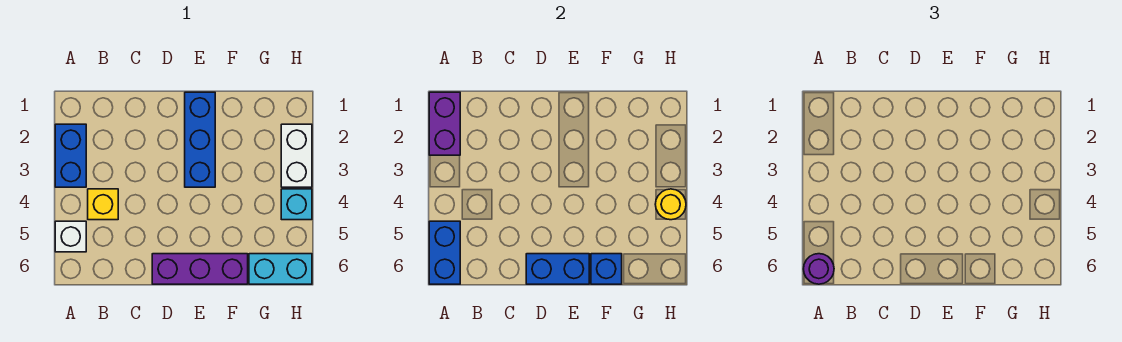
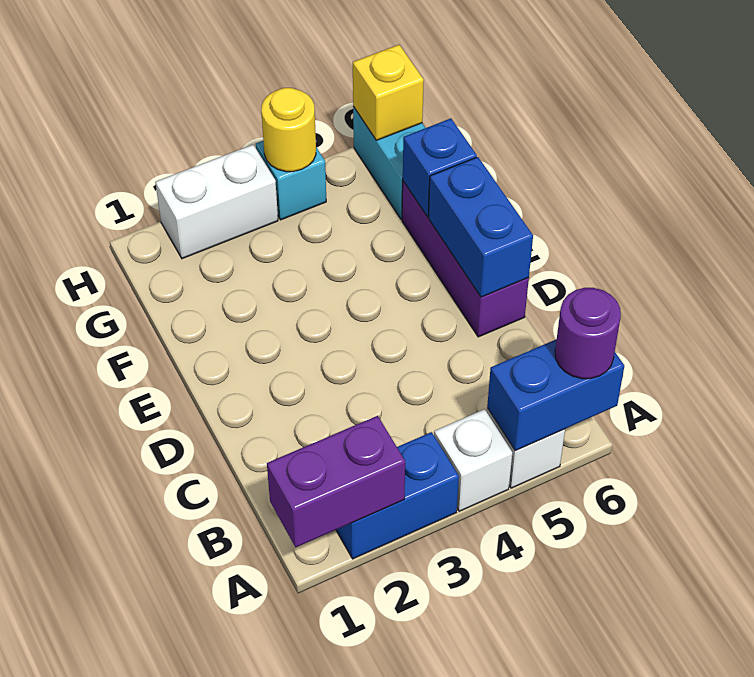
none -> white 1x1 brick [434,409,512,511]
yellow 1x1 brick [88,189,118,220] -> yellow 1x1 brick moved to [353,45,424,140]
blue 1x3 brick [185,92,215,187] -> none

